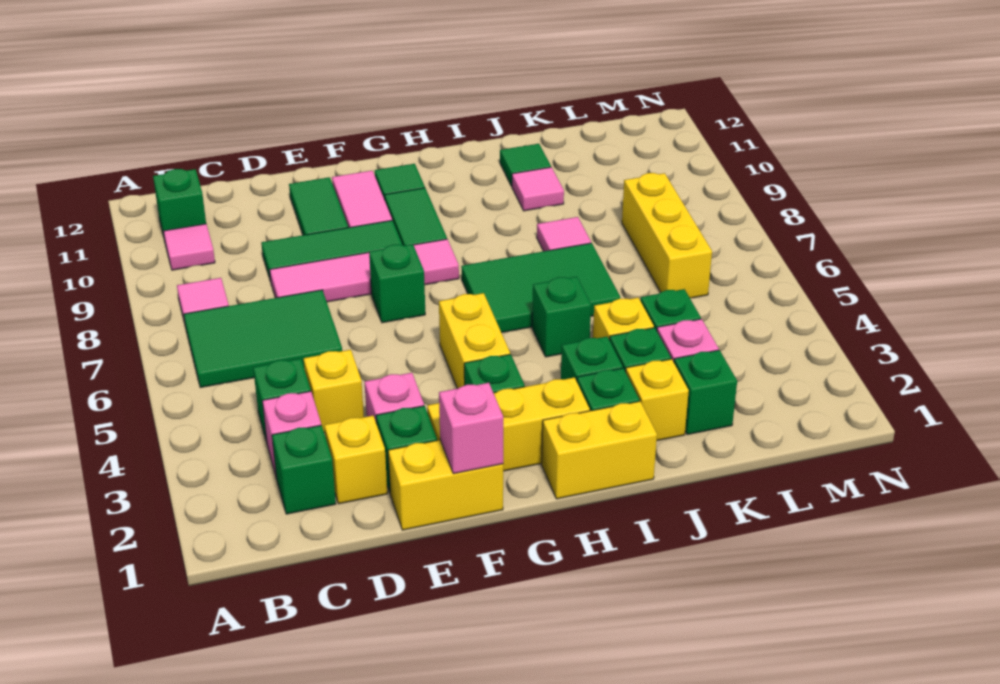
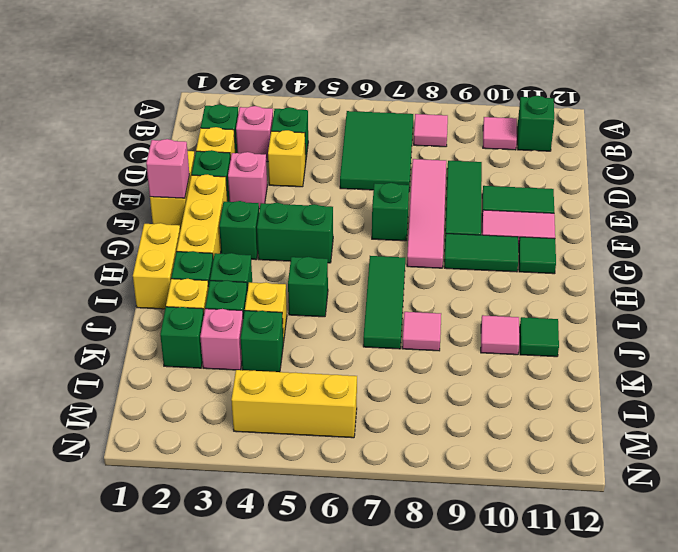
yellow 1x2 brick [439,293,510,389] -> green 1x2 brick [257,203,333,263]
green 2x3 tile [461,243,620,333] -> green 1x3 tile [363,256,405,349]
yellow 1x3 brick [622,173,712,298] -> yellow 1x3 brick moved to [231,370,357,438]

